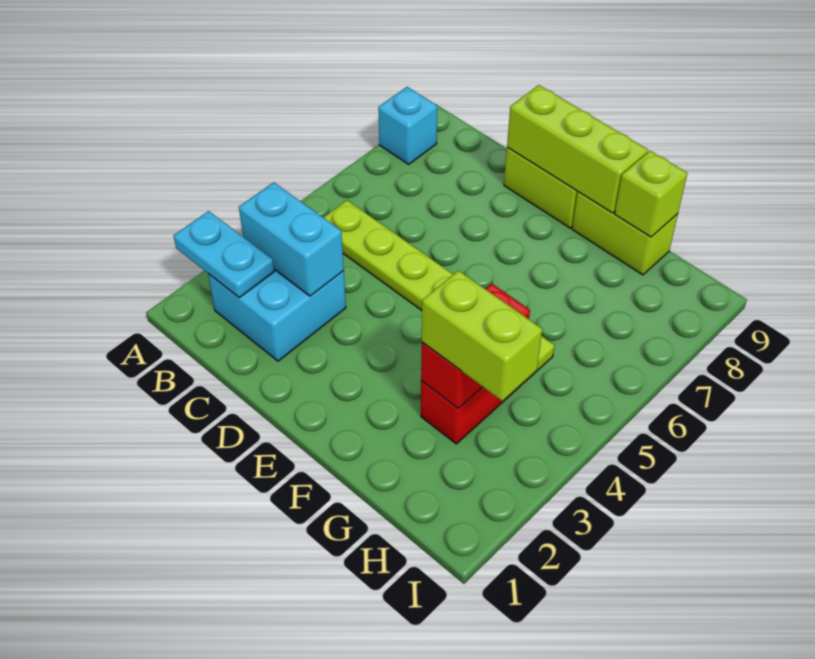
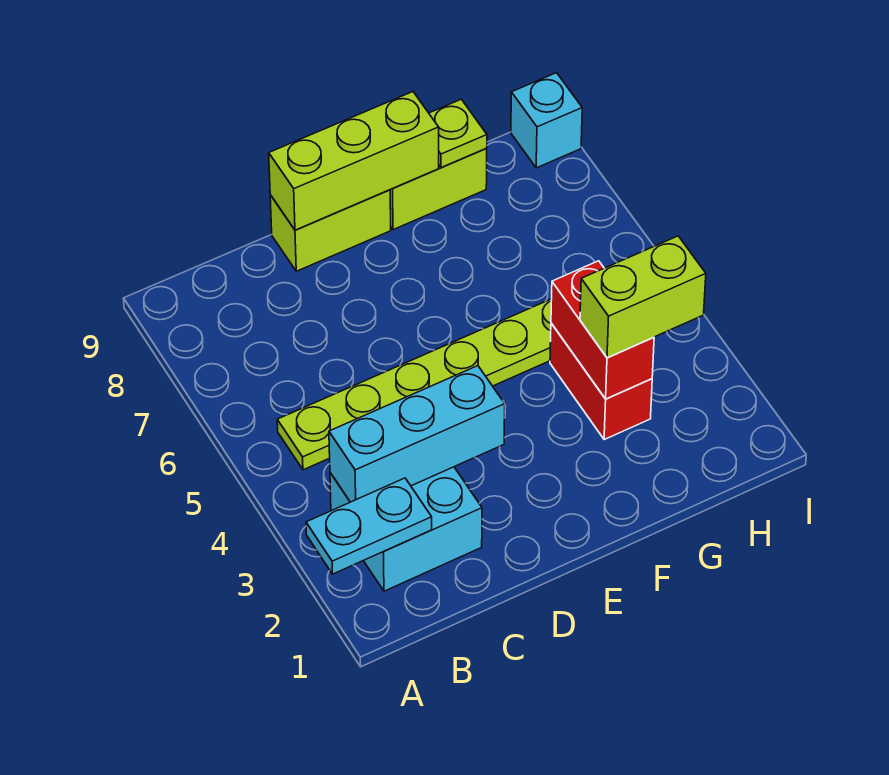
cyan 1x1 brick [378,87,437,164] -> cyan 1x1 brick moved to [511,73,582,168]
cyan 1x2 brick [239,182,344,296] -> cyan 1x3 brick [329,366,505,502]
lime 1x1 brick [615,151,687,237] -> lime 1x1 plate [429,99,487,168]

